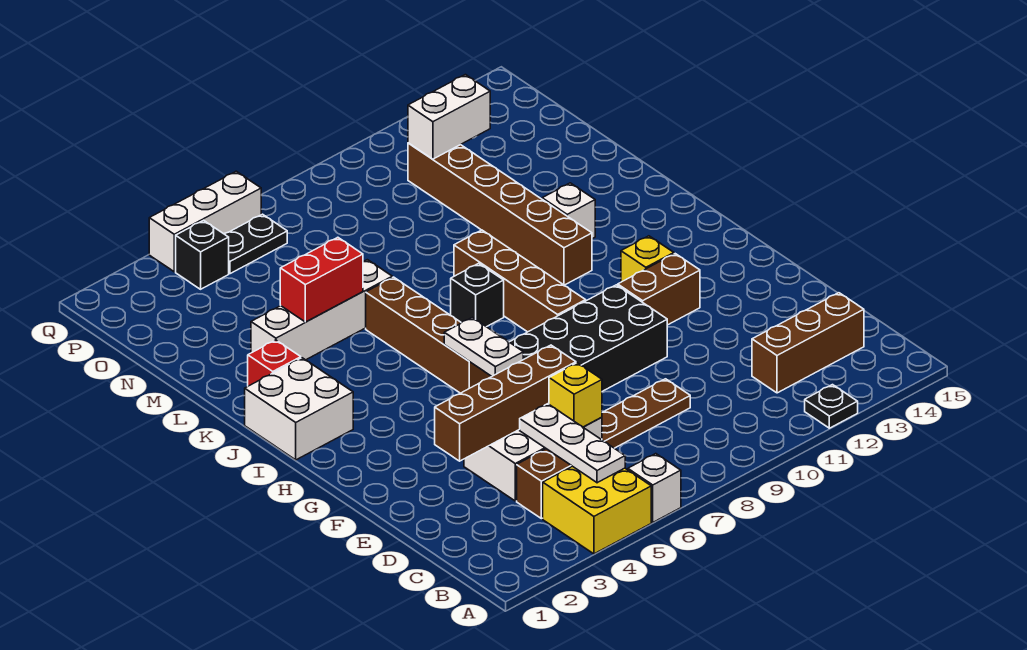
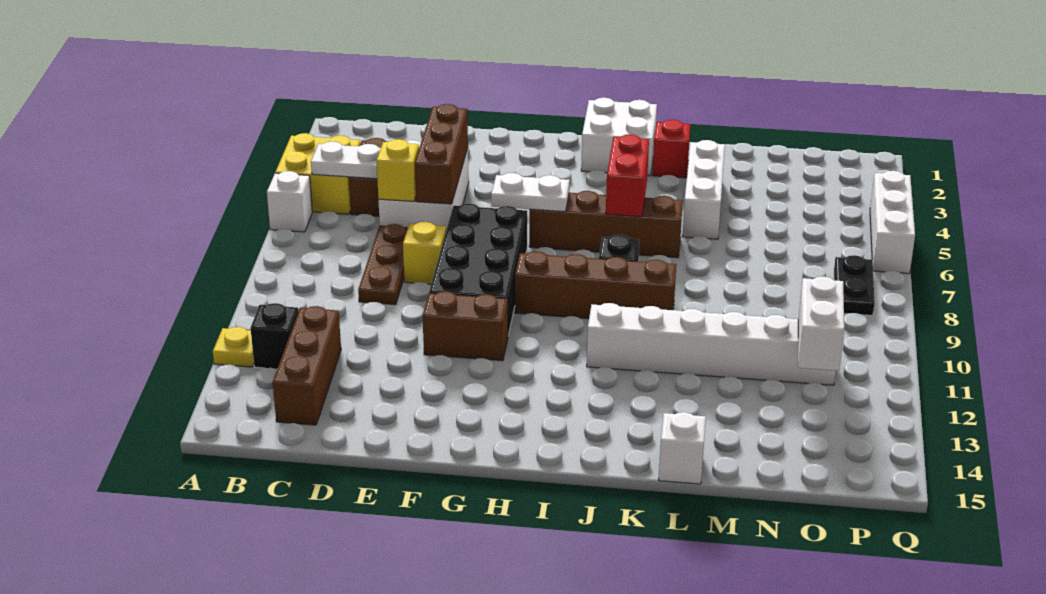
black 1x1 plate [805,385,858,428] -> yellow 1x1 plate [213,327,254,367]
brown 1x4 brick [435,345,576,461] -> brown 1x3 brick [415,104,468,204]
brown 1x2 brick [618,254,700,325] -> brown 1x2 brick turned to [423,291,508,361]
yellow 1x1 brick [621,236,674,282] -> yellow 1x1 brick moved to [403,222,446,284]
brown 1x6 brick [408,143,592,285] -> white 1x6 brick [587,303,836,385]
white 1x1 brick [542,183,595,239] -> white 1x1 brick moved to [659,412,706,484]
white 1x4 brick [251,260,392,360] -> white 1x3 brick [682,140,725,239]
red 1x2 brick [280,237,363,322] -> red 1x2 brick moved to [606,134,649,217]
black 1x1 brick [176,220,229,289] -> black 1x1 brick moved to [251,303,298,369]
black 1x2 plate [224,214,287,274] -> black 1x2 plate moved to [834,255,875,316]

